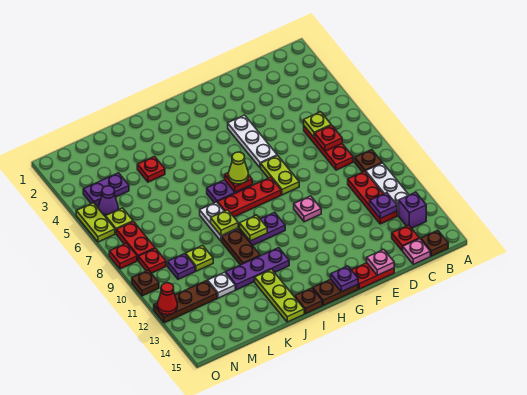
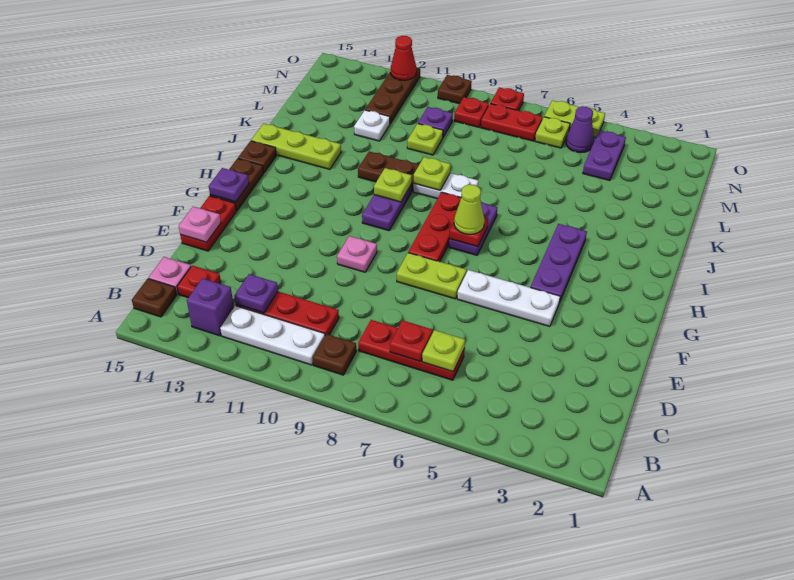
purple 1x3 plate [226,248,289,290] -> purple 1x3 plate moved to [530,224,587,303]
red 1x1 plate [137,156,165,182] -> none

